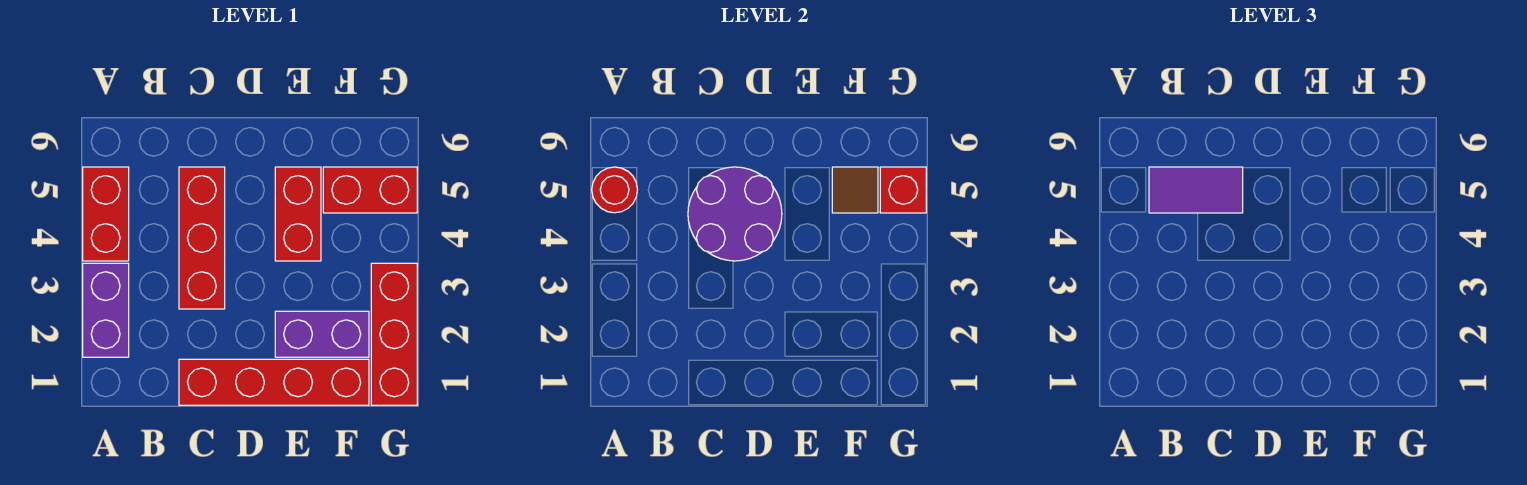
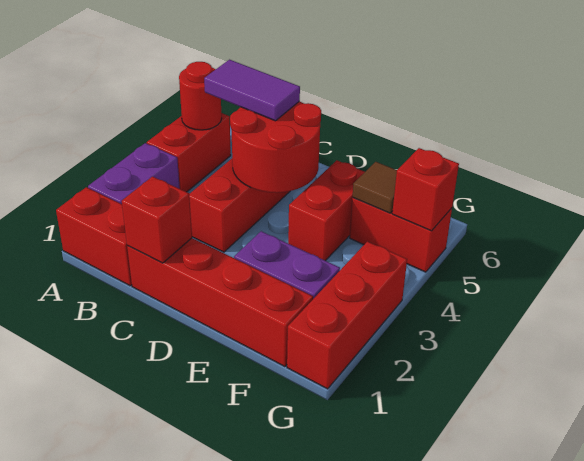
none -> red 1x2 brick [56,187,132,286]
none -> red 1x1 brick [122,176,192,263]
purple 2x2 round brick [688,167,782,261] -> red 2x2 round brick [230,101,321,193]

